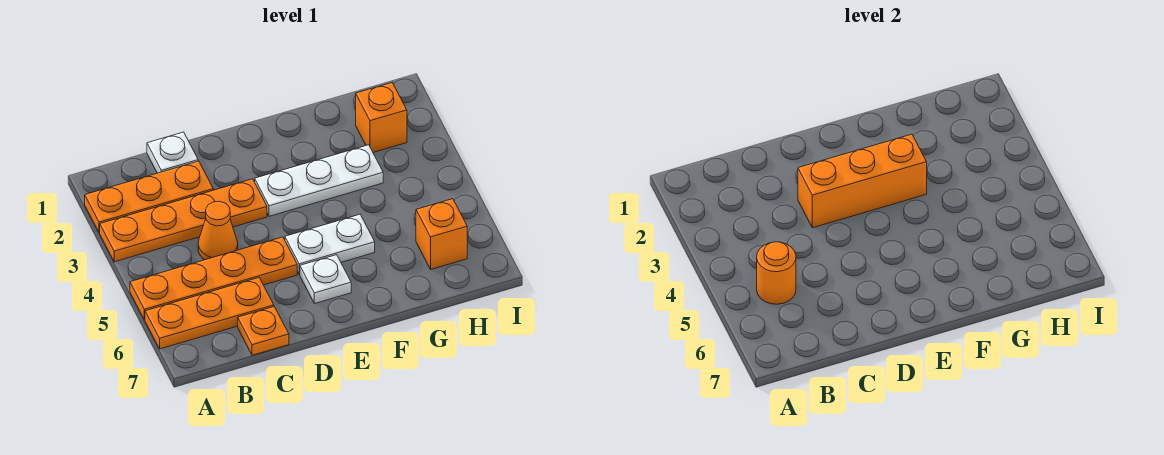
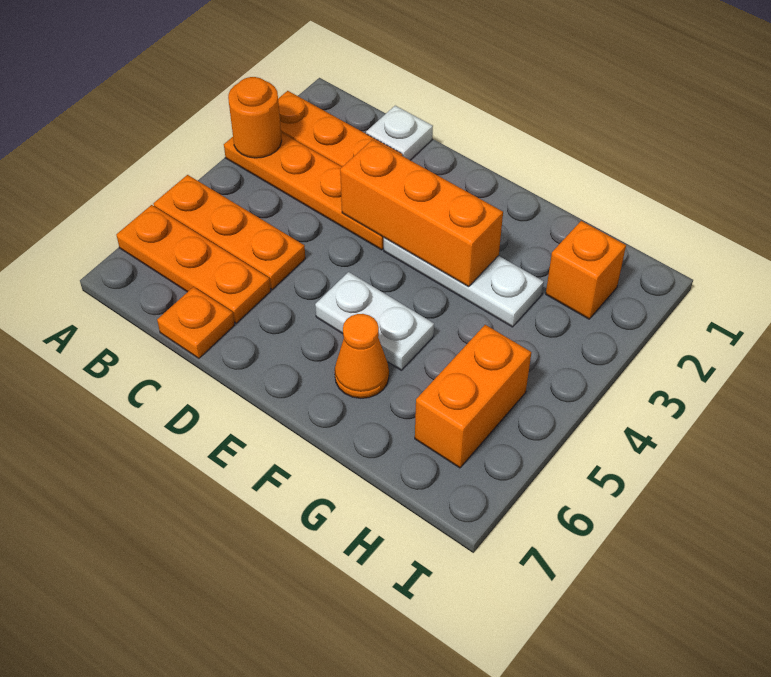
orange 1x4 plate [130,237,297,320] -> orange 1x3 plate [154,175,305,289]
orange 1x1 round brick [757,242,796,304] -> orange 1x1 round brick moved to [228,77,282,158]
orange 1x1 cone [198,201,238,260] -> orange 1x1 cone moved to [335,314,389,398]
white 1x1 plate [300,255,351,304] -> none
orange 1x1 brick [416,199,467,269] -> orange 1x2 brick [415,325,531,468]

